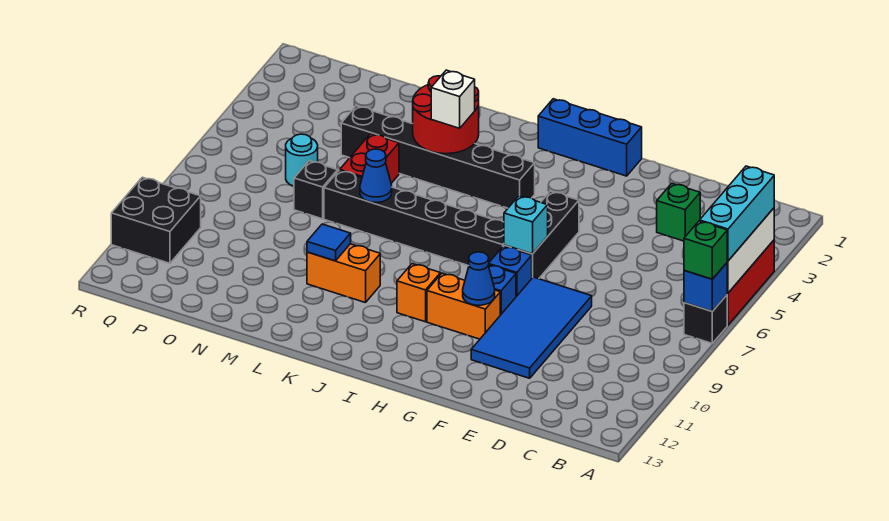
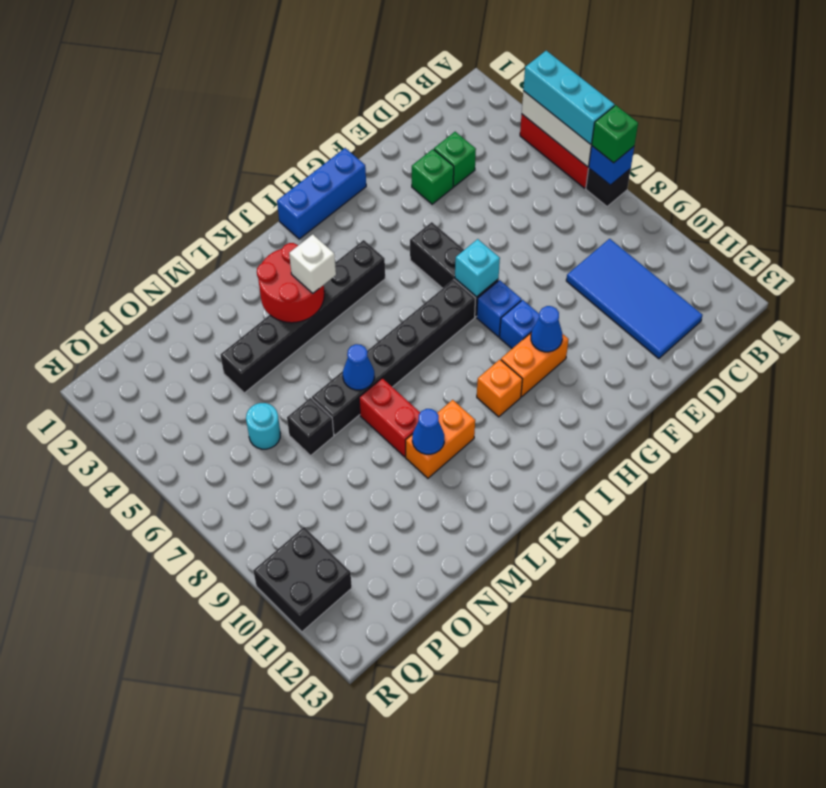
none -> green 1x1 brick [412,149,454,204]
blue 2x4 tile [471,277,592,378] -> blue 2x4 tile moved to [566,239,702,359]
blue 1x1 tile [307,224,351,261] -> blue 1x1 cone [412,409,444,454]
red 1x2 brick [340,134,399,183] -> red 1x2 brick moved to [359,378,420,457]

